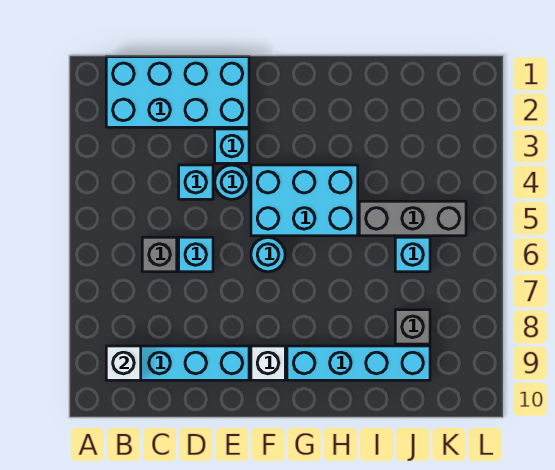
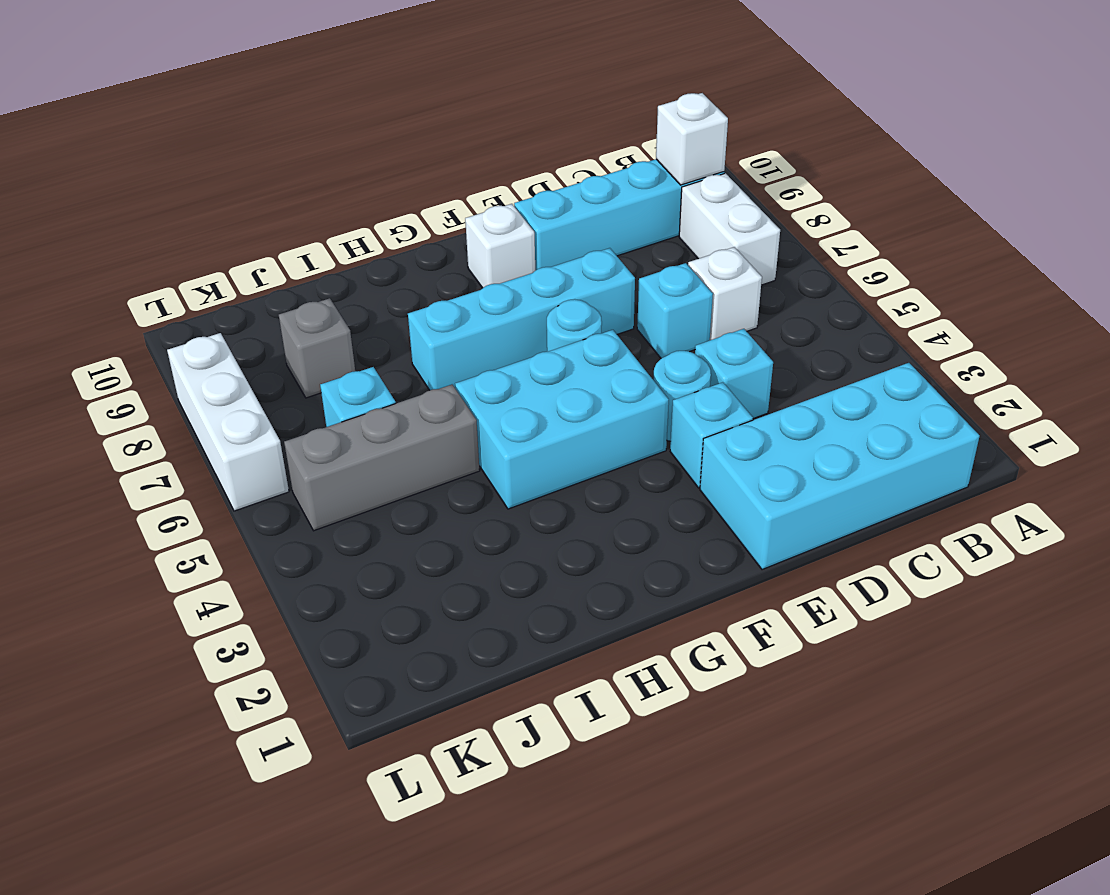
none -> white 1x2 brick [679,173,780,285]
grey 1x1 brick [142,237,177,272] -> white 1x1 brick [688,247,762,340]
cyan 1x4 brick [287,346,430,380] -> cyan 1x4 brick moved to [408,248,635,390]
none -> white 1x3 brick [167,333,289,511]

